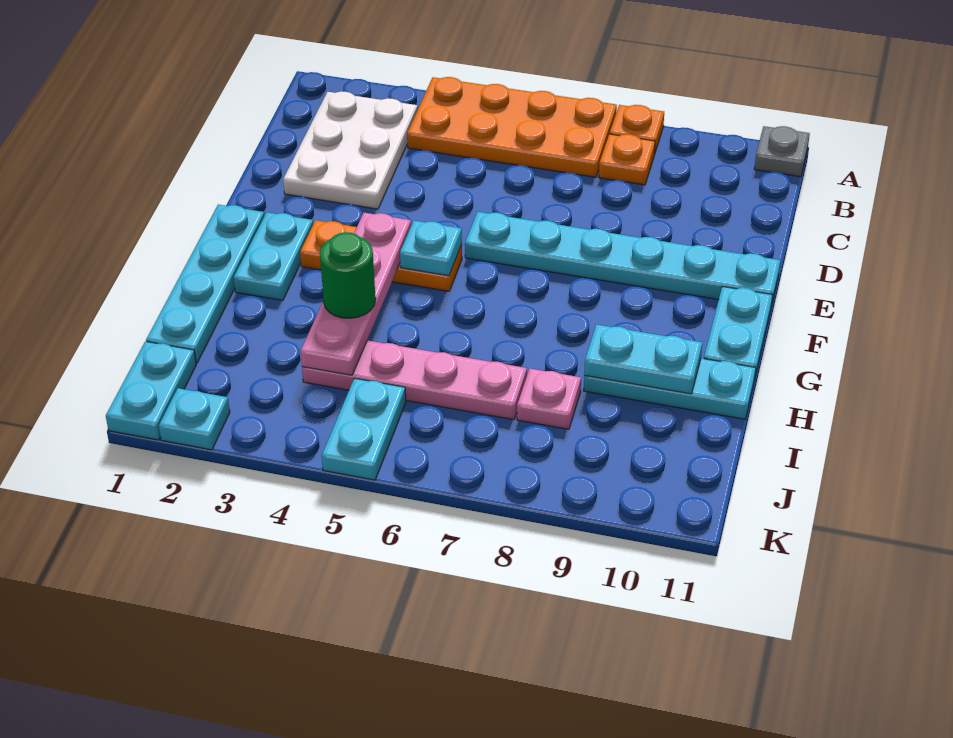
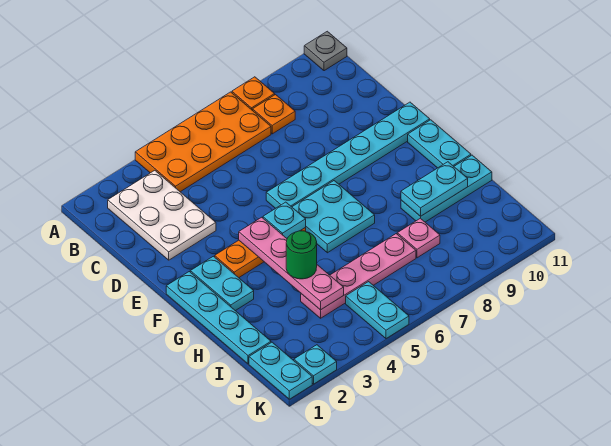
none -> cyan 2x2 plate [292,181,375,253]

